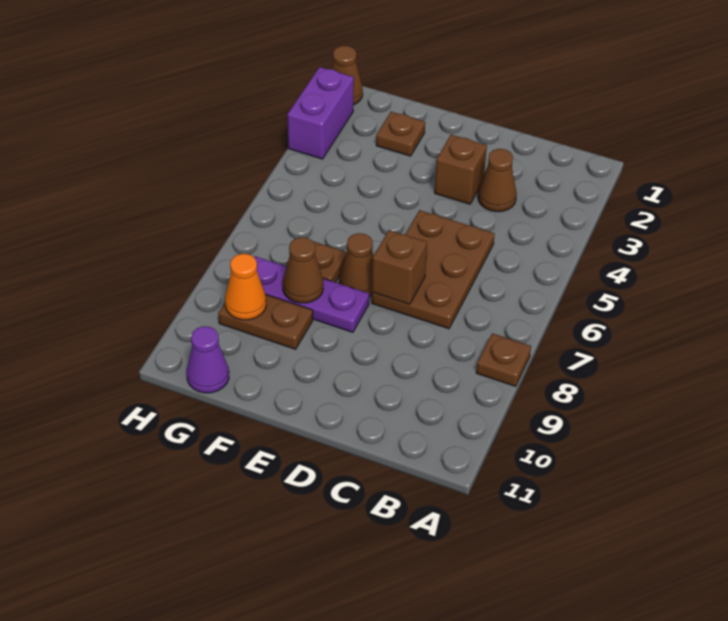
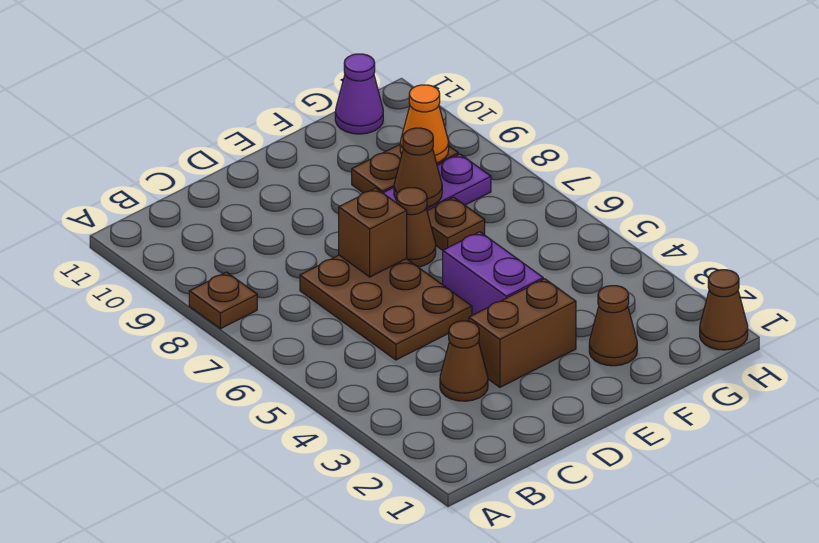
brown 1x1 brick [435,135,487,204] -> brown 1x2 brick [469,279,576,387]
brown 1x1 plate [376,112,425,156] -> brown 1x1 cone [589,286,637,366]
purple 1x2 brick [288,67,354,159] -> purple 1x2 brick moved to [443,232,543,315]

